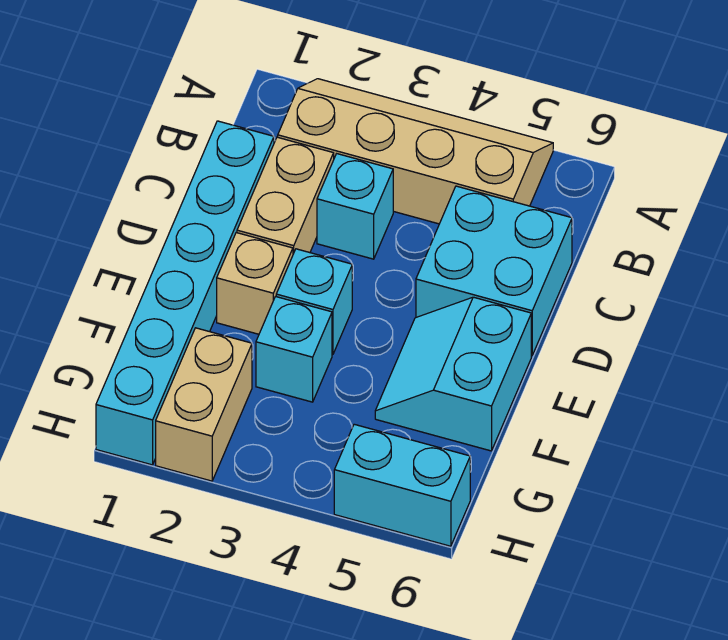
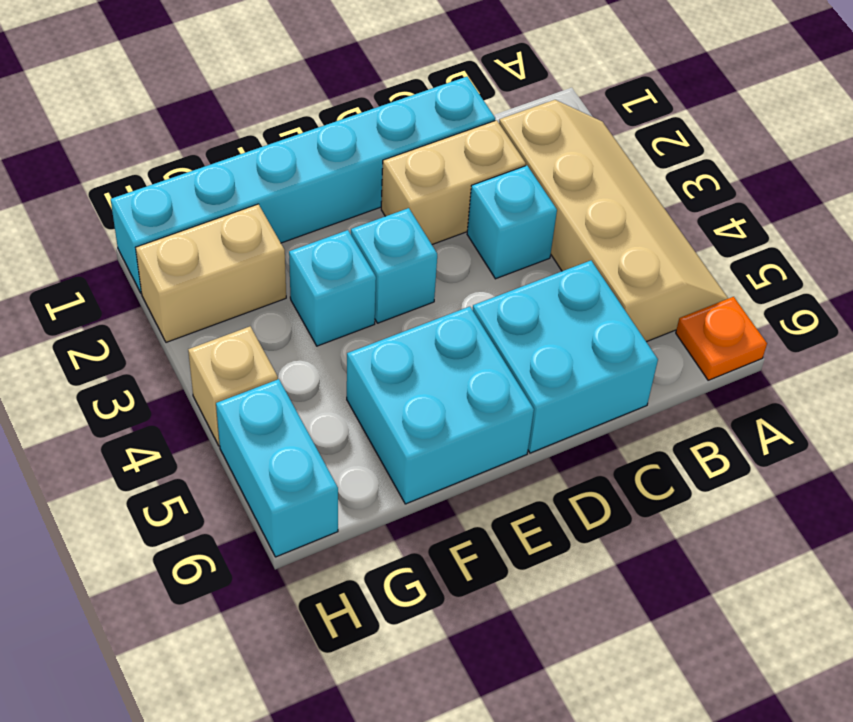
none -> orange 1x1 plate [676,297,767,380]
tan 1x1 brick [217,233,293,334] -> tan 1x1 brick moved to [188,327,278,446]
cyan 2x2 slope [375,297,531,451] -> cyan 2x2 brick [347,307,534,504]

